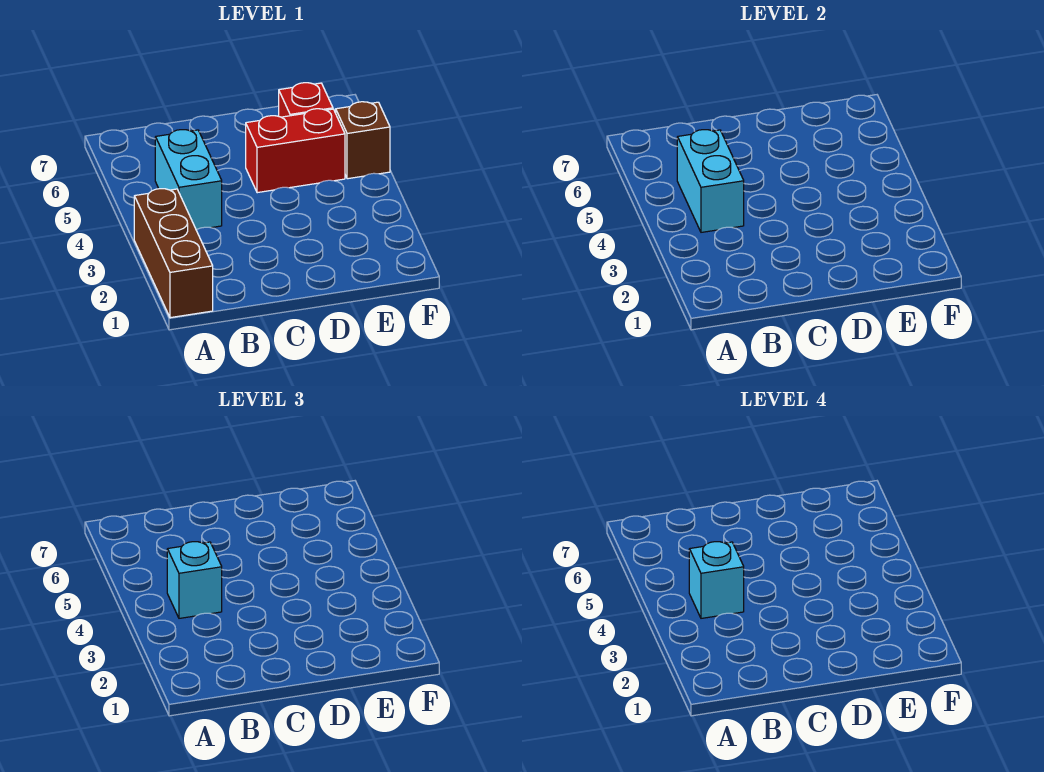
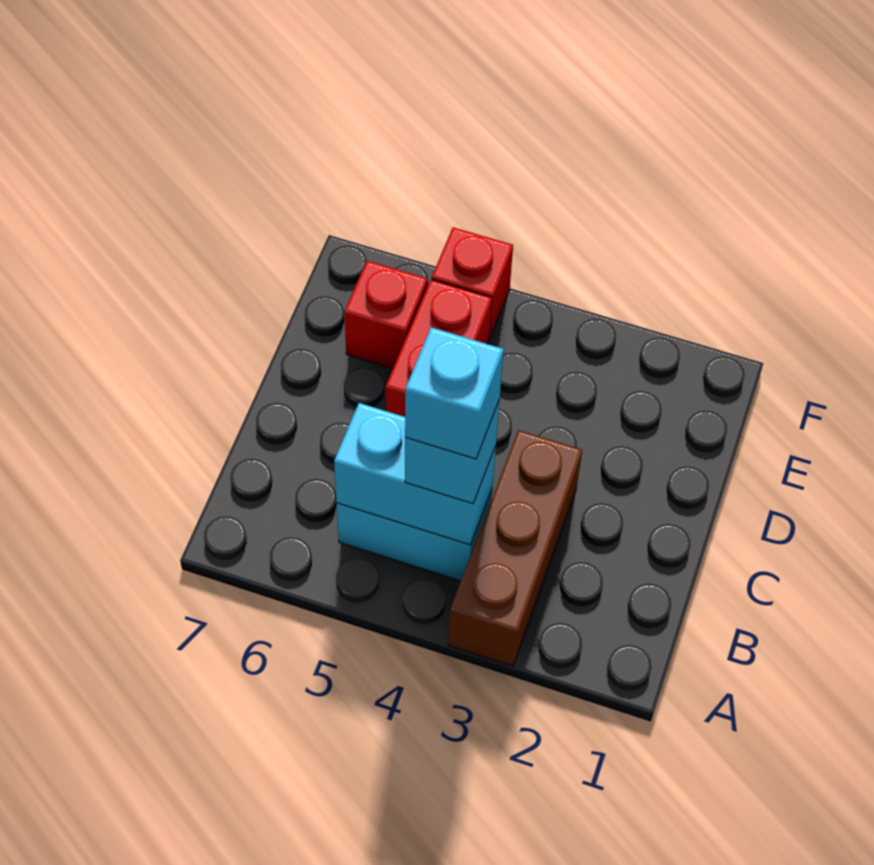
brown 1x3 brick [134,189,213,318] -> brown 1x3 brick turned to [448,430,582,666]
brown 1x1 brick [336,102,390,179] -> red 1x1 brick [432,227,513,339]

